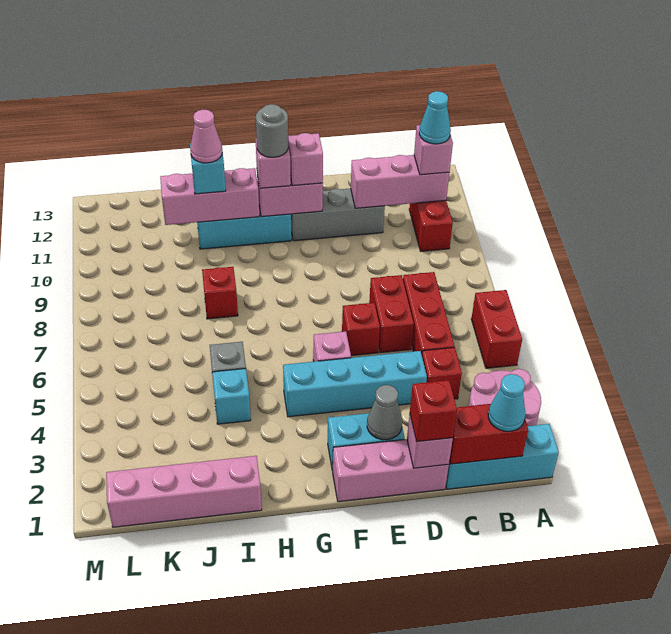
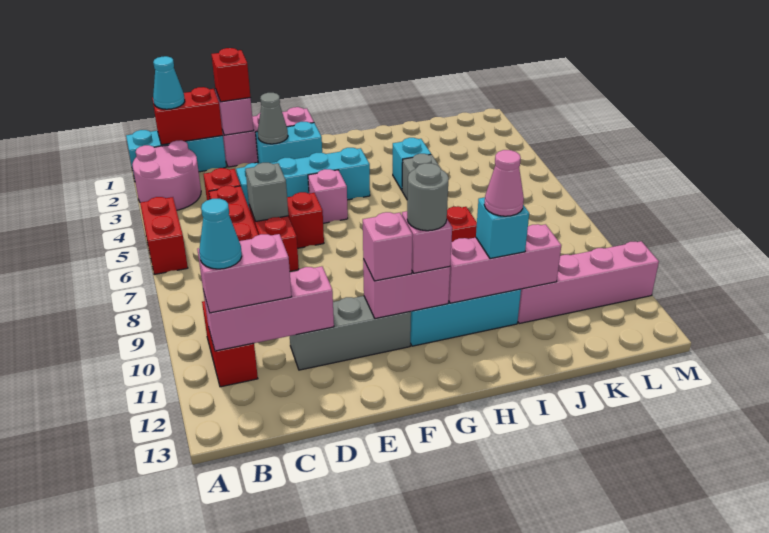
pink 1x1 brick [414,125,453,175] -> pink 1x2 brick [197,234,292,313]
none -> grey 1x1 brick [246,163,288,222]
pink 1x4 brick [106,456,262,527] -> pink 1x4 brick moved to [518,241,659,324]

